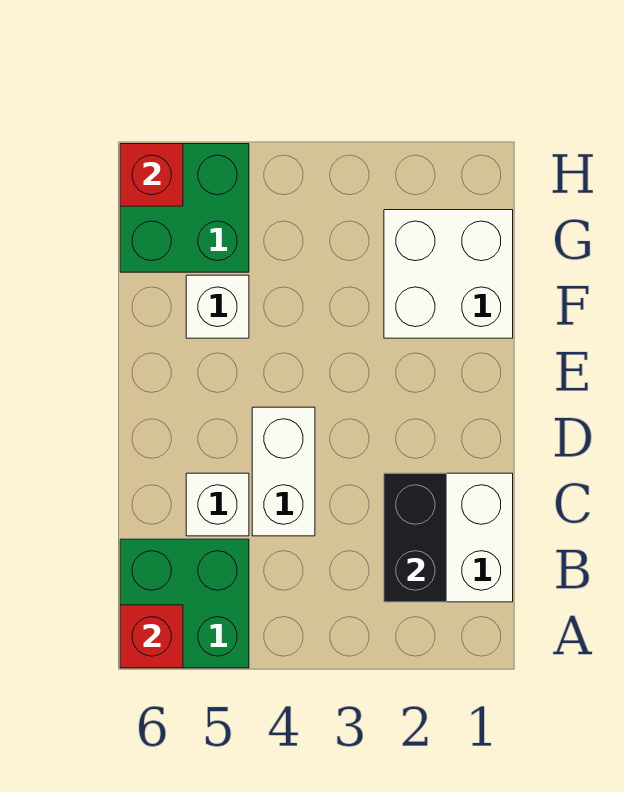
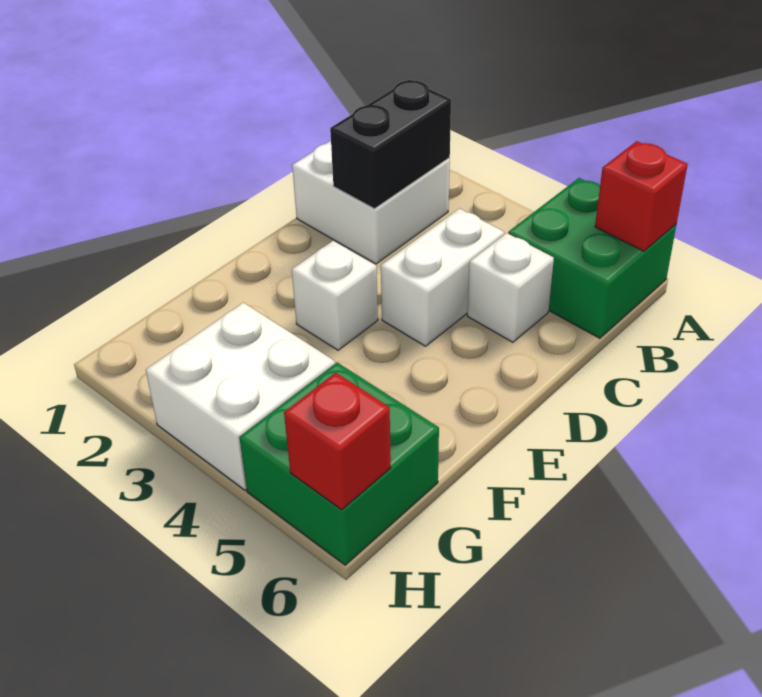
white 2x2 brick [384,210,513,338] -> white 2x2 brick moved to [146,302,335,490]
white 1x1 brick [186,275,249,338] -> white 1x1 brick moved to [292,241,378,350]

